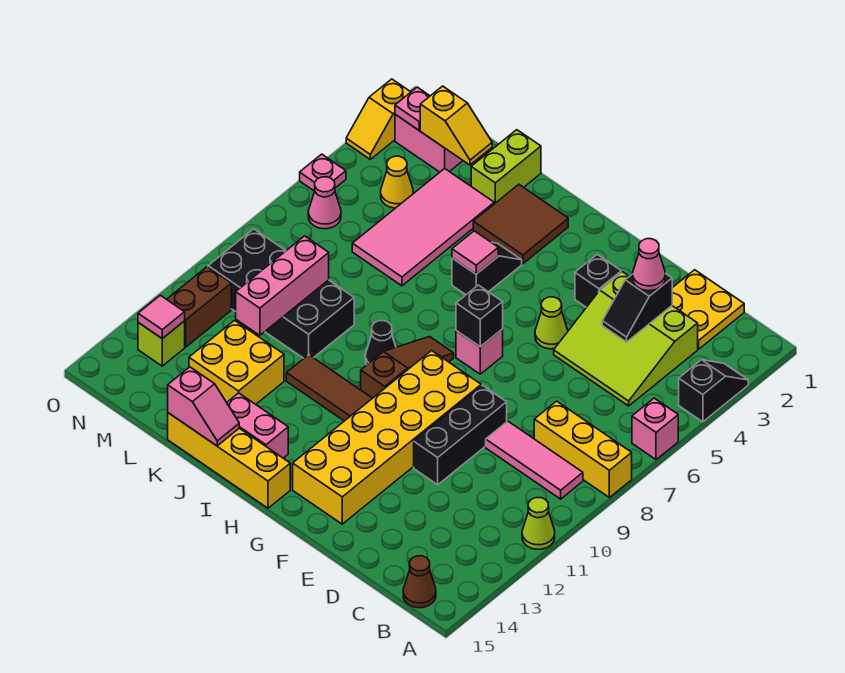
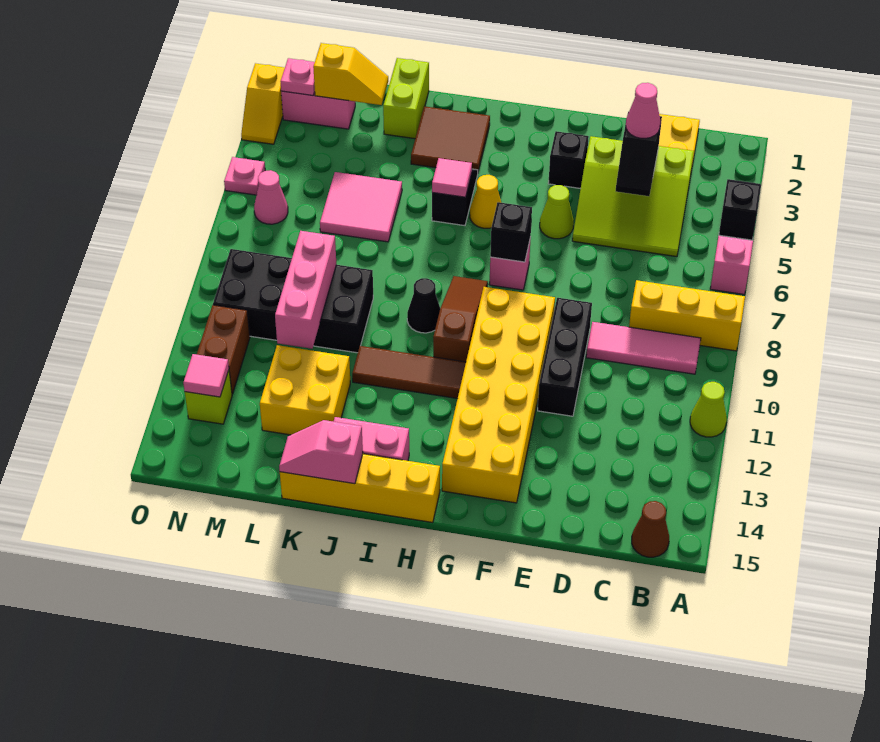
pink 1x2 slope [168,367,239,446] -> pink 1x2 slope turned to [279,420,363,484]
pink 2x4 tile [352,169,494,286] -> pink 2x2 tile [320,172,402,242]
yellow 1x1 cone [381,156,413,208] -> yellow 1x1 cone moved to [470,175,501,228]

